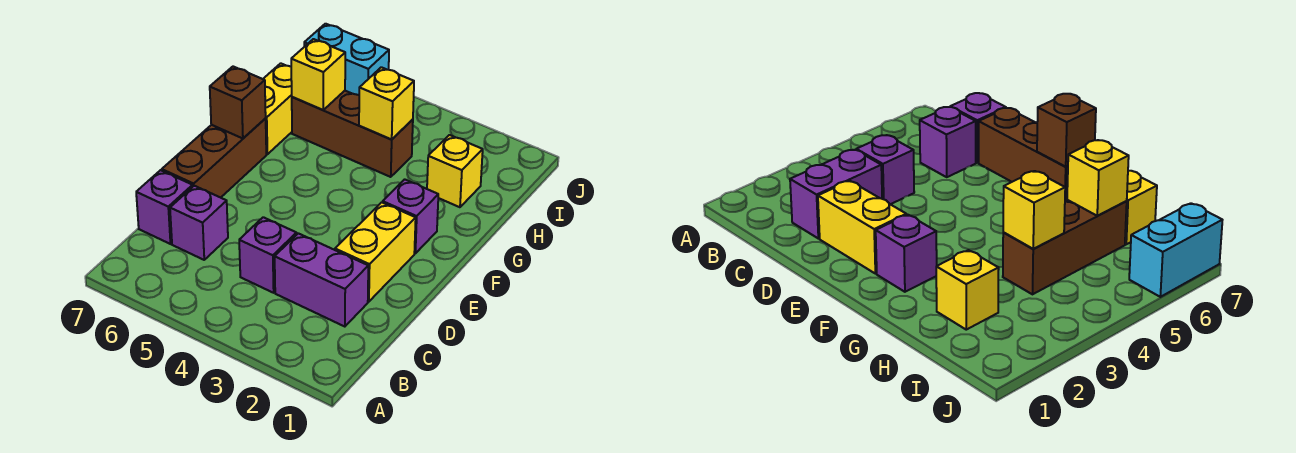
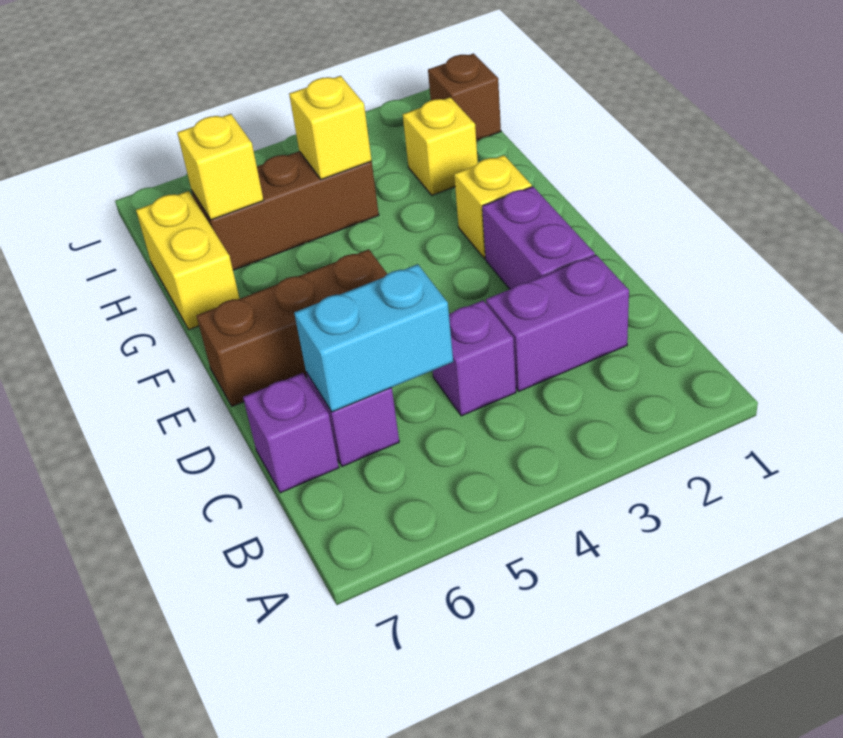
yellow 1x2 brick [335,202,416,302] -> purple 1x2 brick [482,187,595,289]
brown 1x3 brick [162,118,266,198] -> brown 1x3 brick turned to [197,249,387,406]
purple 1x1 brick [383,179,438,253] -> yellow 1x1 brick [454,155,532,259]
brown 1x1 brick [210,67,266,138] -> brown 1x1 brick moved to [428,54,501,141]
cyan 1x2 brick [304,24,389,95] -> cyan 1x2 brick moved to [294,264,453,412]

